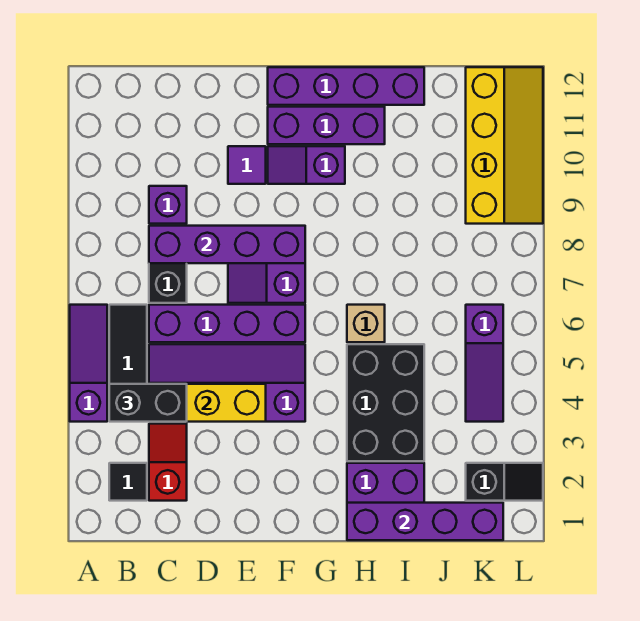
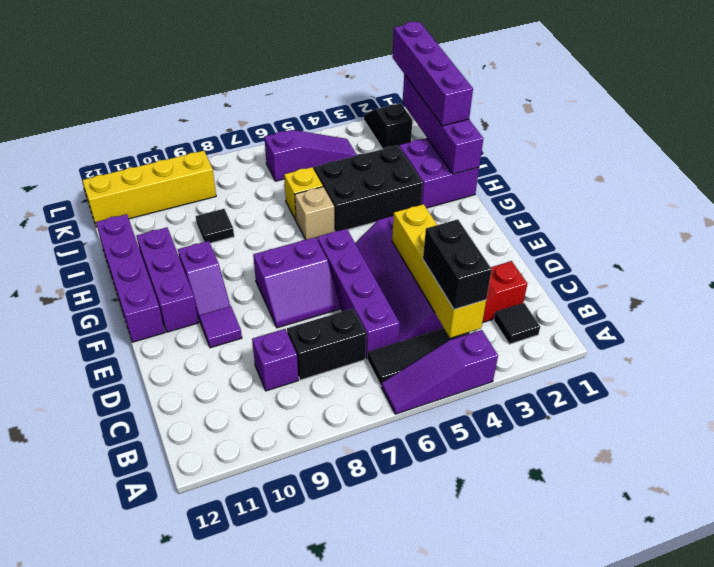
purple 1x4 brick [149,226,305,263] -> purple 1x4 brick moved to [392,22,473,126]
none -> yellow 1x1 brick [284,167,323,220]
none -> black 1x1 tile [196,209,234,243]

